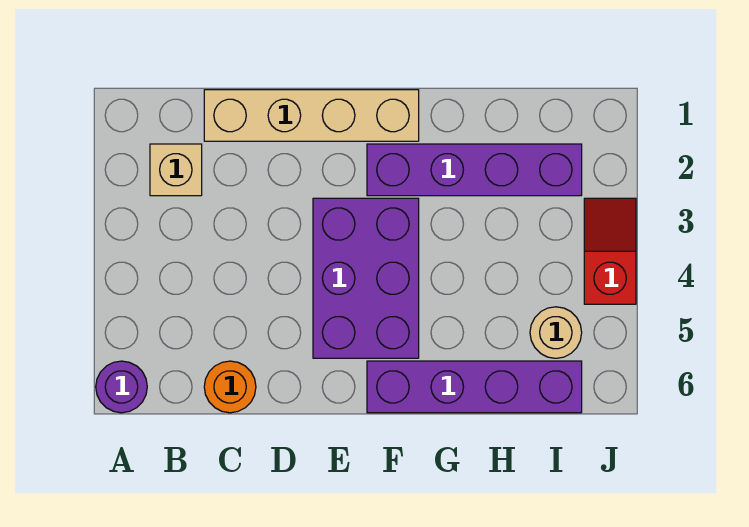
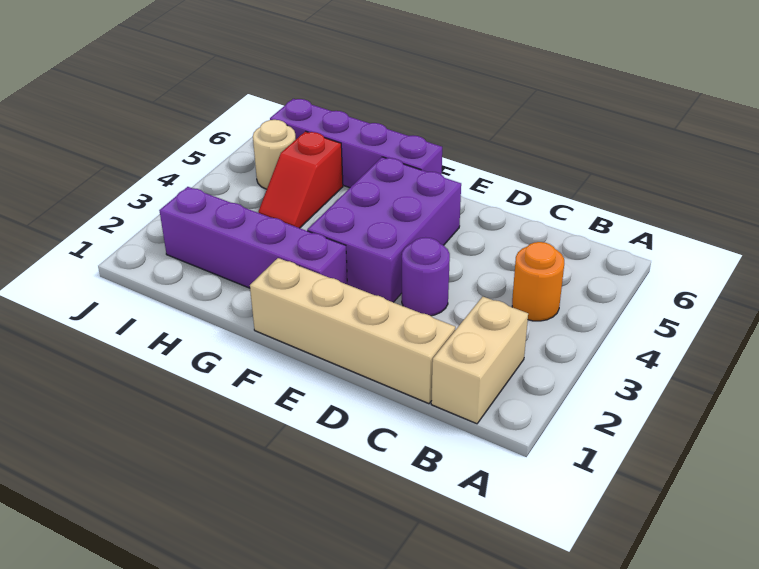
purple 1x1 round brick [96,361,147,413] -> purple 1x1 round brick moved to [402,237,450,316]
tan 1x1 brick [150,144,202,196] -> tan 1x2 brick [431,297,528,424]
orange 1x1 round brick [204,361,256,413] -> orange 1x1 round brick moved to [512,242,564,321]
red 1x2 slope [584,198,636,304] -> red 1x2 slope moved to [259,131,343,228]

